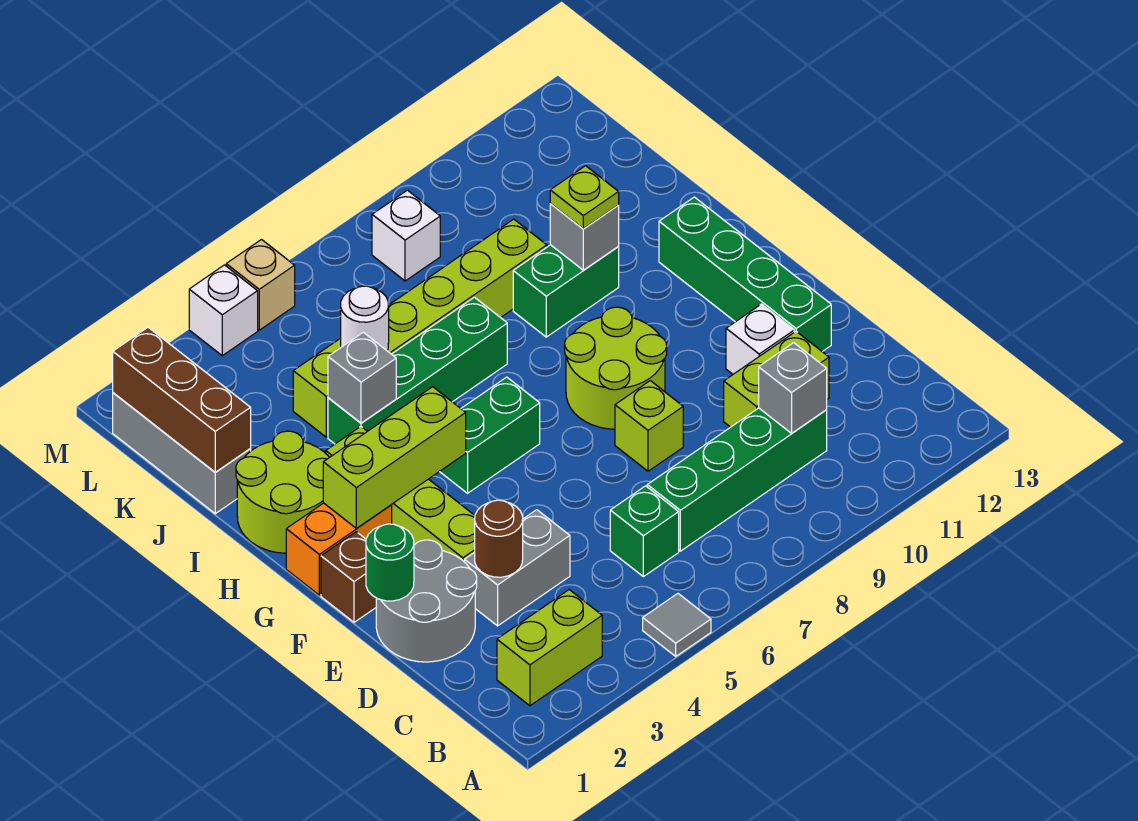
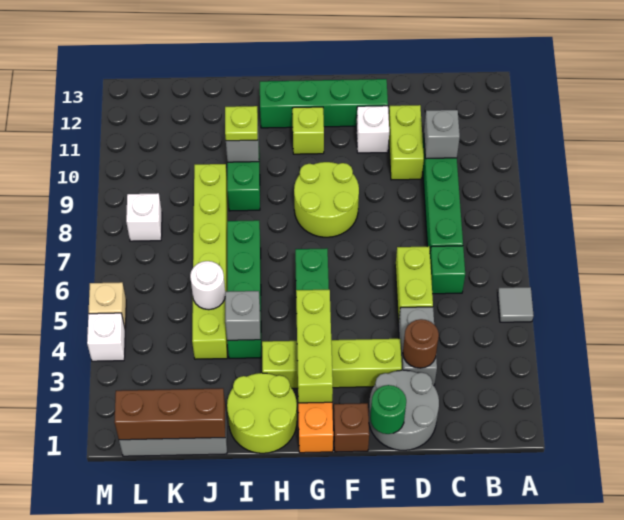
lime 1x2 brick [497,590,602,706] -> lime 1x2 brick moved to [395,246,433,323]
lime 1x1 brick [615,381,683,471] -> lime 1x1 brick moved to [292,107,324,154]

